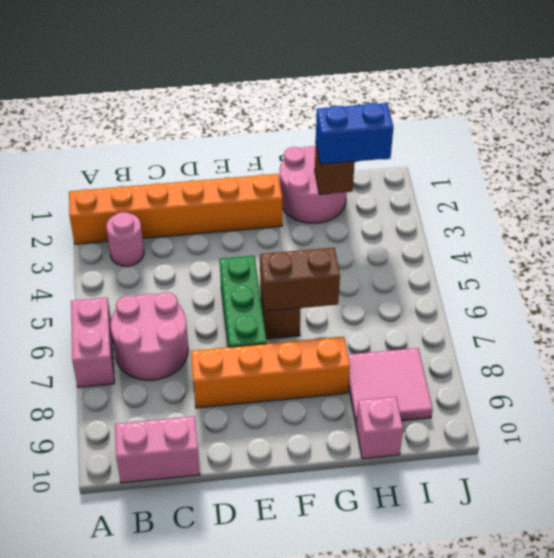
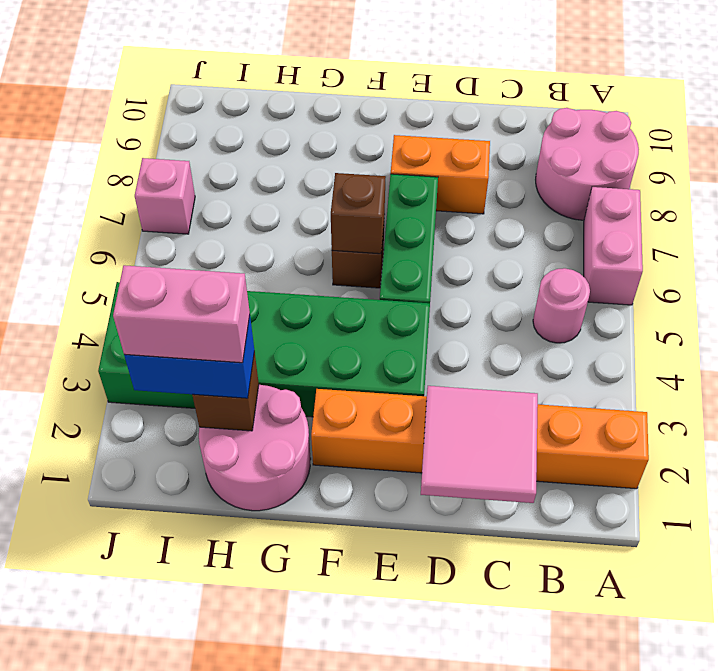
pink 1x1 round brick [106,212,144,266] -> pink 1x1 round brick moved to [533,268,590,343]
pink 2x2 round brick [111,292,188,380] -> pink 2x2 round brick moved to [536,108,639,220]
pink 1x2 brick [115,416,200,483] -> pink 1x2 brick moved to [113,265,250,363]
orange 1x4 brick [191,337,350,408] -> orange 1x2 brick [391,135,490,214]
none -> green 2x6 brick [98,282,430,417]
brown 1x2 brick [260,248,340,311] -> brown 1x1 brick [331,173,386,254]
pink 2x2 tile [348,348,433,424] -> pink 2x2 tile moved to [421,386,538,503]
pink 1x1 brick [356,397,403,459] -> pink 1x1 brick moved to [135,158,195,234]

